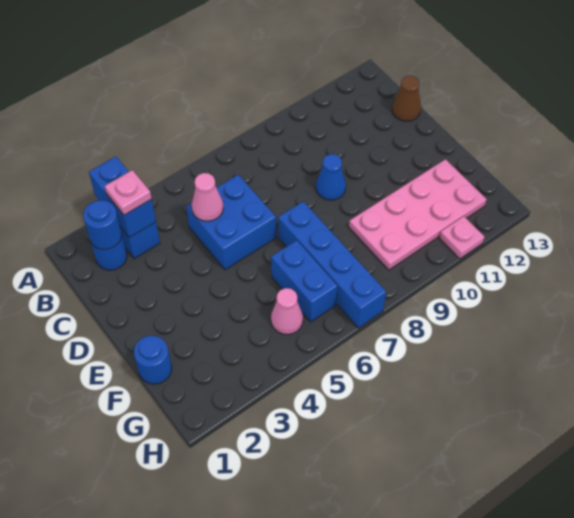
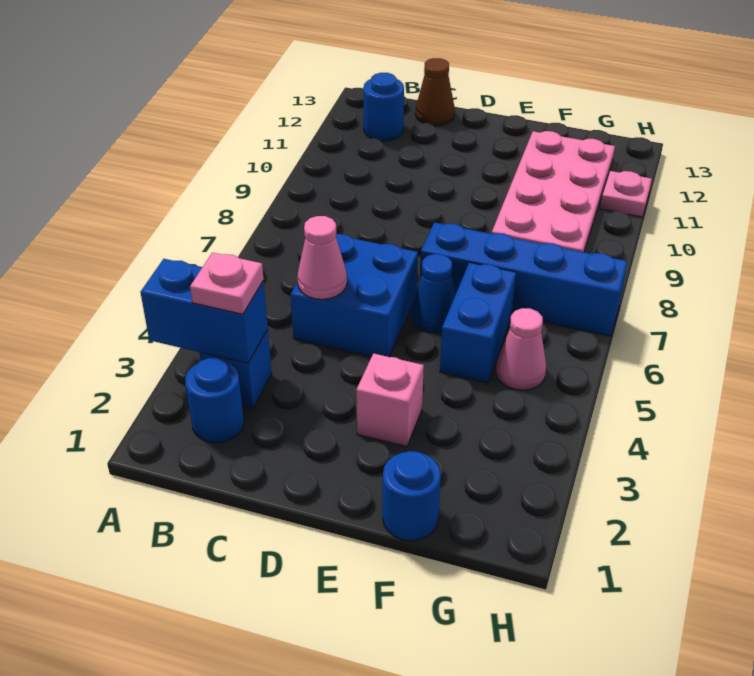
blue 1x1 round brick [83,200,122,249] -> blue 1x1 round brick moved to [363,73,404,141]
blue 1x1 cone [316,154,346,200] -> blue 1x1 cone moved to [411,254,456,333]
none -> pink 1x1 brick [356,353,424,447]
blue 1x2 brick [271,240,338,322] -> blue 1x2 brick turned to [440,262,516,383]

